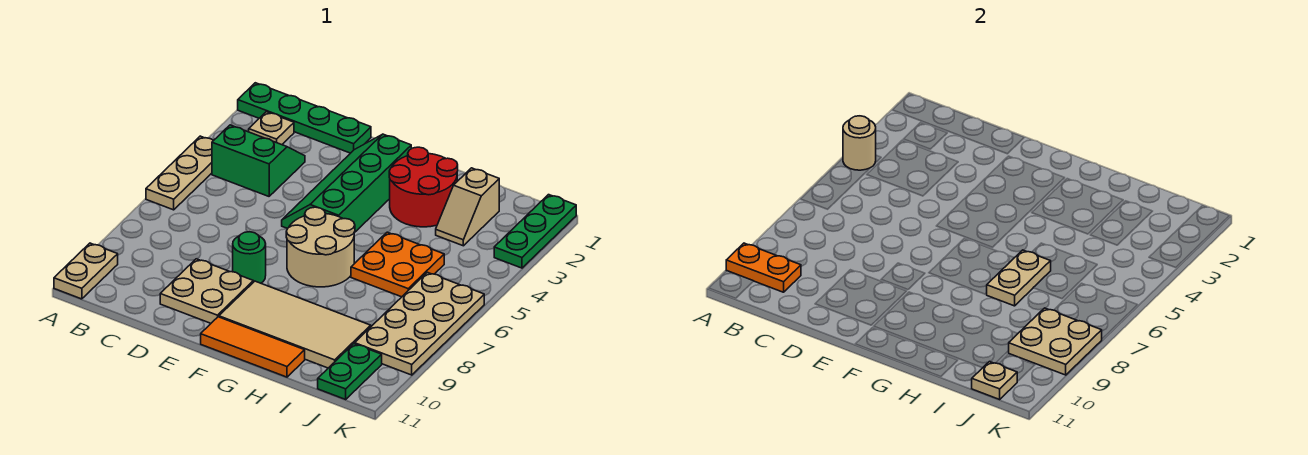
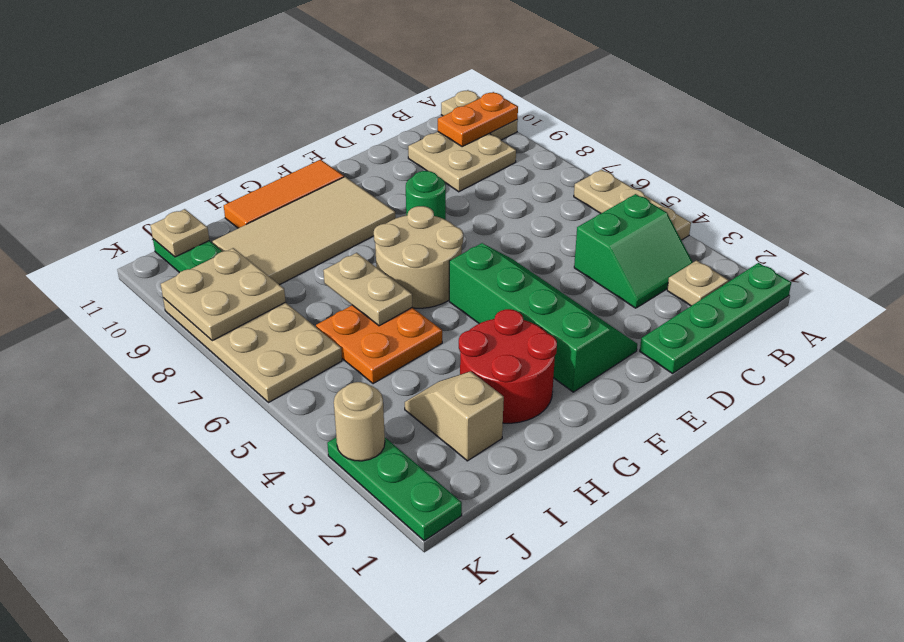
tan 1x1 round brick [843,116,876,170] -> tan 1x1 round brick moved to [334,382,385,461]
tan 2x2 plate [160,259,253,323] -> tan 2x2 plate moved to [408,132,516,192]

